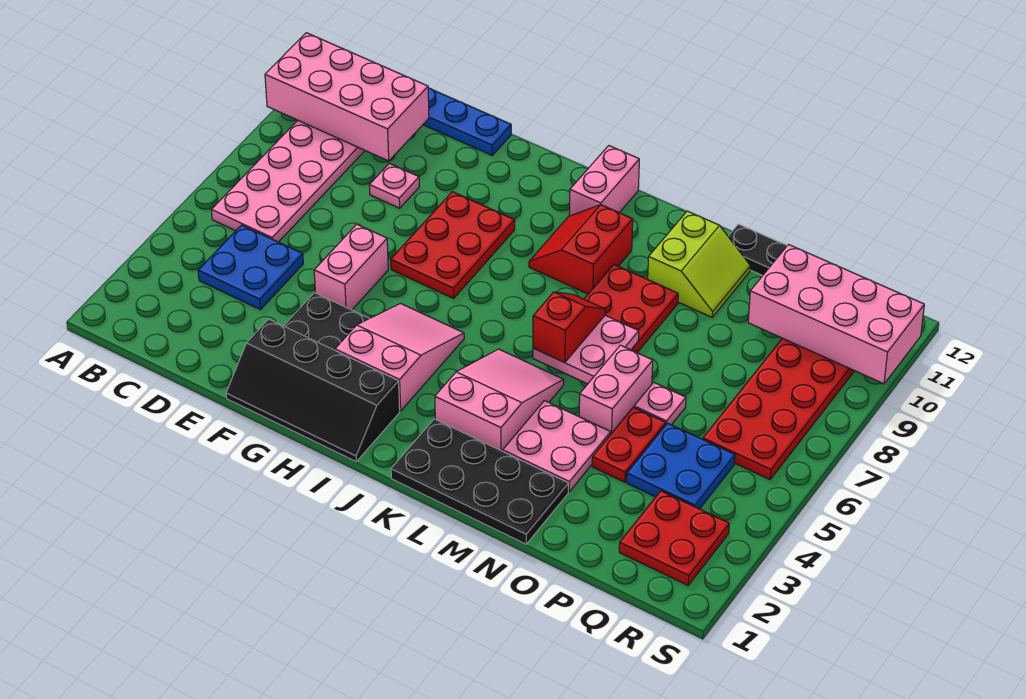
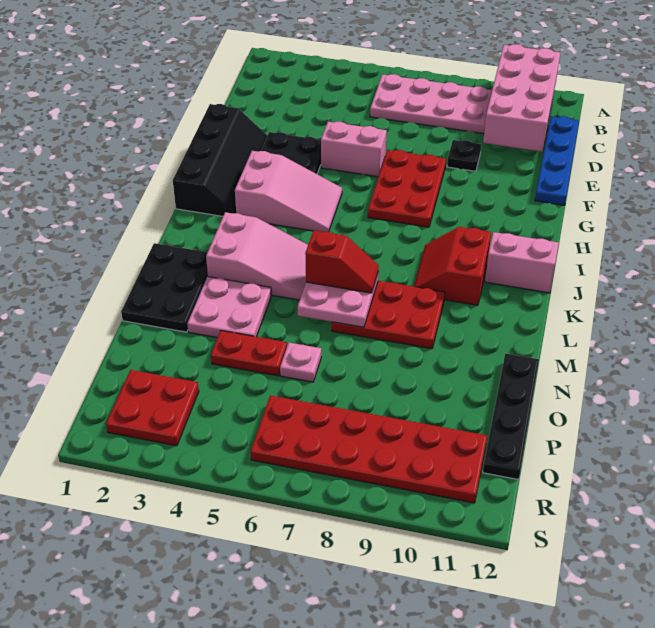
blue 2x2 plate [198,225,303,310] -> none
pink 1x1 plate [369,163,419,208] -> black 1x1 plate [447,140,481,171]
black 2x4 slope [226,319,400,461] -> black 2x4 slope turned to [173,104,268,216]
red 2x3 plate [391,192,515,298] -> red 2x3 plate turned to [368,150,446,227]
red 2x2 slope [529,205,633,294] -> red 2x2 slope turned to [414,227,491,305]
black 2x4 plate [391,419,569,544] -> black 2x3 plate [121,243,208,332]
lime 2x2 slope [648,211,750,317] -> none
pink 1x2 brick [579,345,653,433] -> none
blue 2x2 plate [627,423,735,509] -> none
pink 2x4 brick [748,245,924,384] -> none

